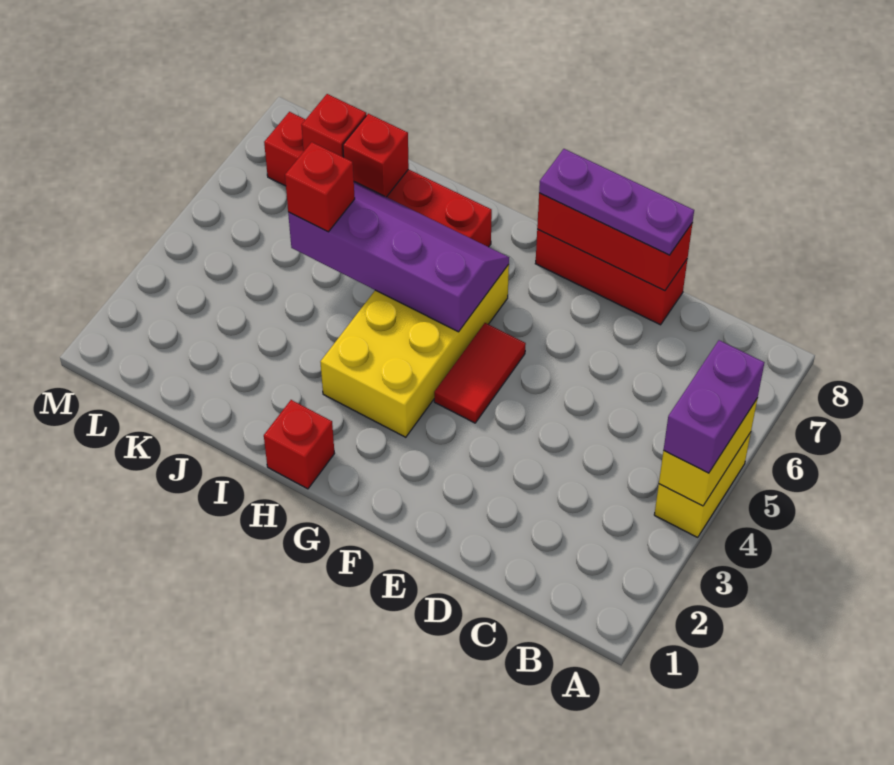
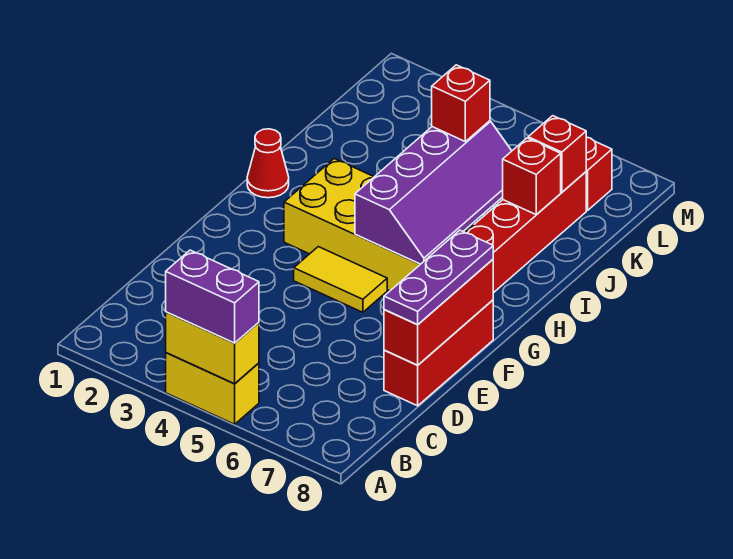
red 1x2 tile [434,323,526,423] -> yellow 1x2 tile [294,247,387,312]
red 1x1 brick [264,400,335,489] -> red 1x1 cone [247,129,289,198]

